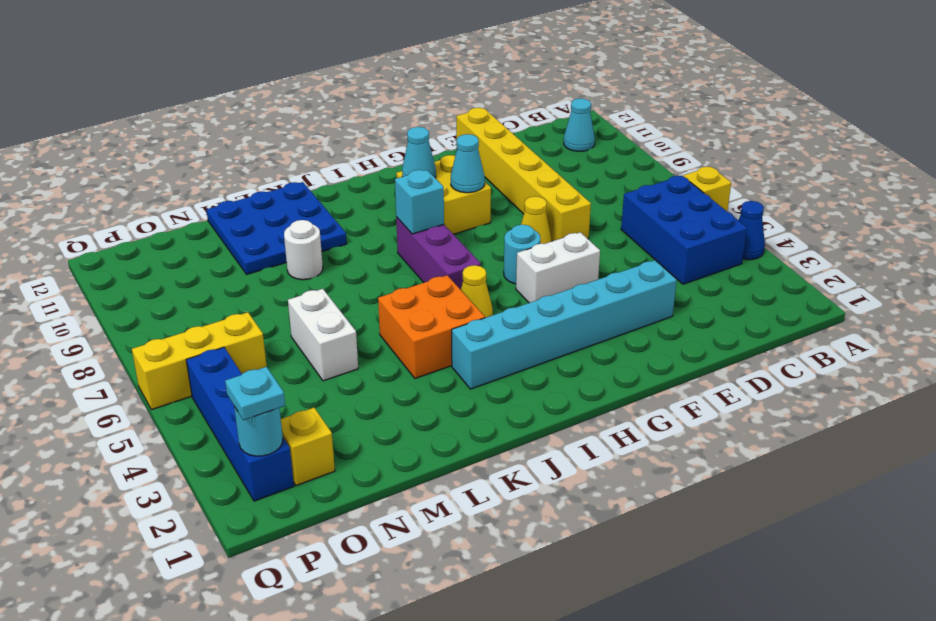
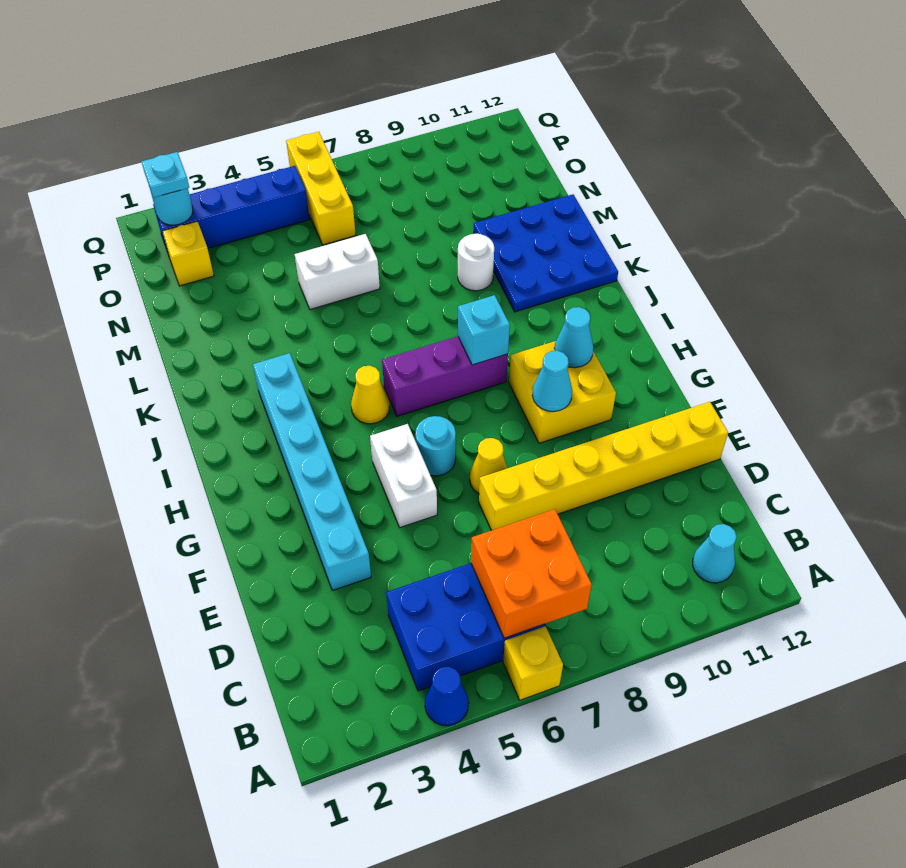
orange 2x2 brick [378,275,485,378] -> orange 2x2 brick moved to [471,509,592,638]

